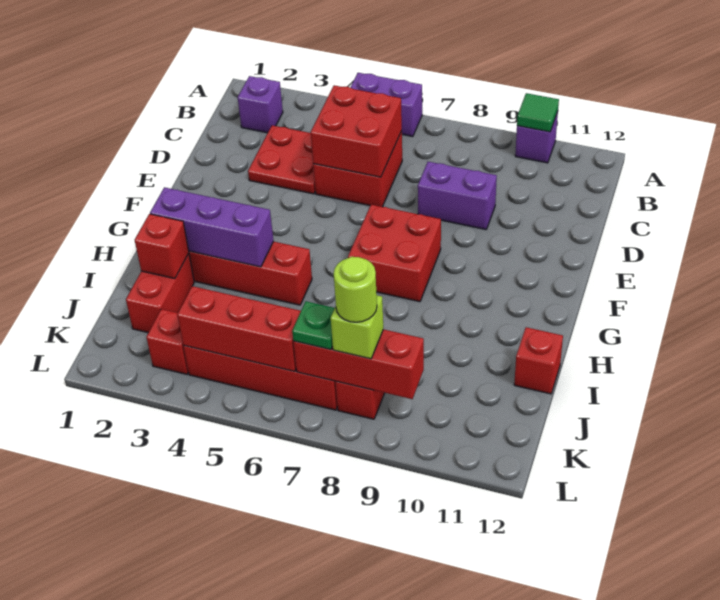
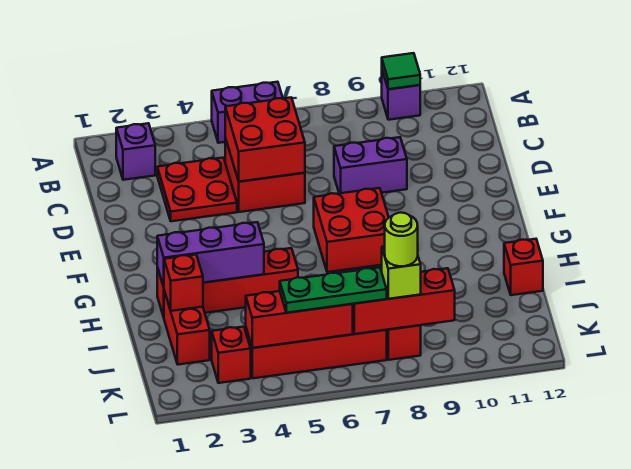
green 1x1 plate [292,301,335,350] -> green 1x3 plate [280,267,387,313]

